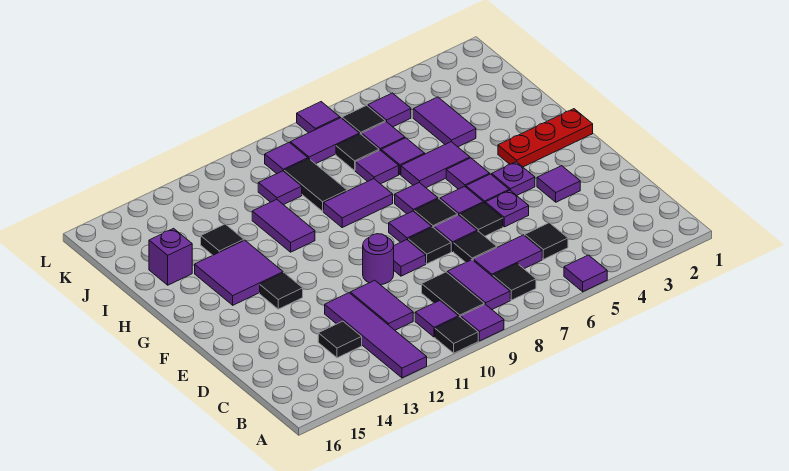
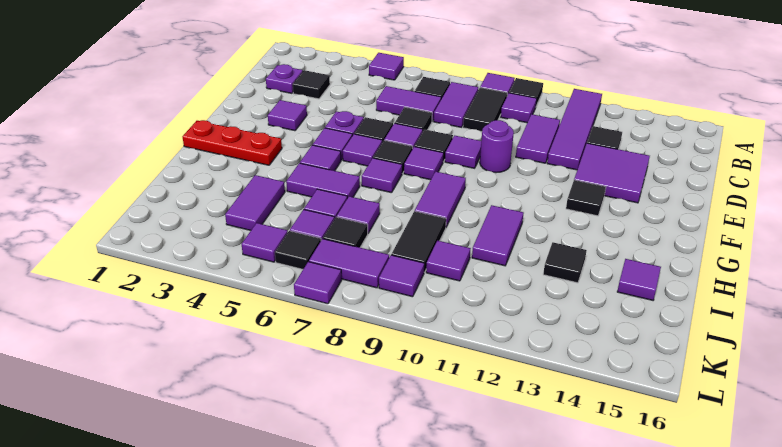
black 1x1 tile [525,223,568,259] -> black 1x1 tile moved to [293,70,330,99]
purple 1x1 plate [492,162,535,195] -> purple 1x1 plate moved to [266,64,303,93]
purple 2x2 tile [195,240,283,305] -> purple 2x2 tile moved to [574,143,650,203]
purple 1x2 tile [324,179,393,227] -> purple 1x2 tile turned to [415,171,466,227]
purple 1x1 brick [149,228,192,285] -> purple 1x1 tile [617,259,661,300]

